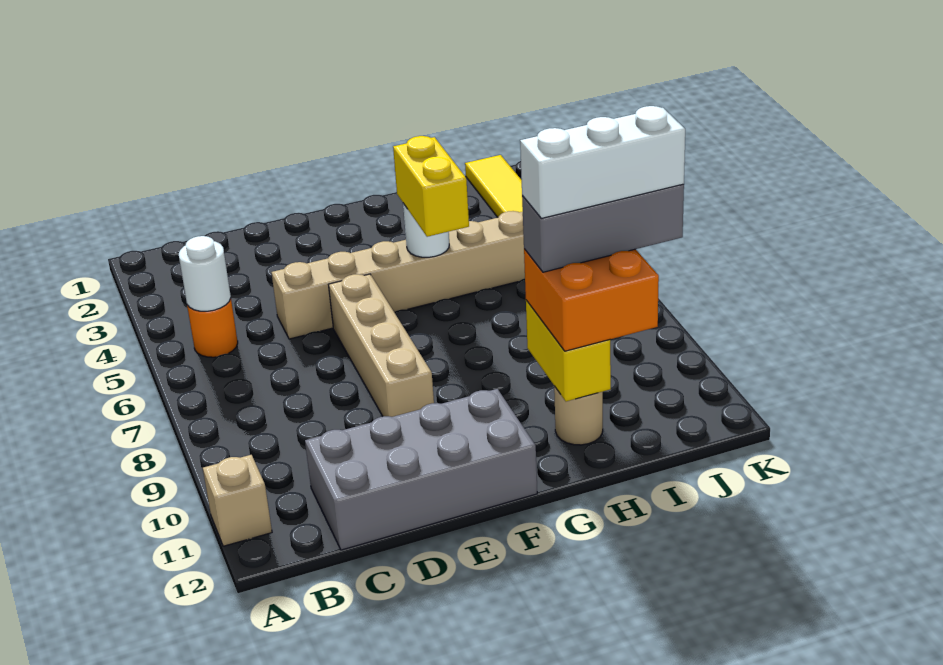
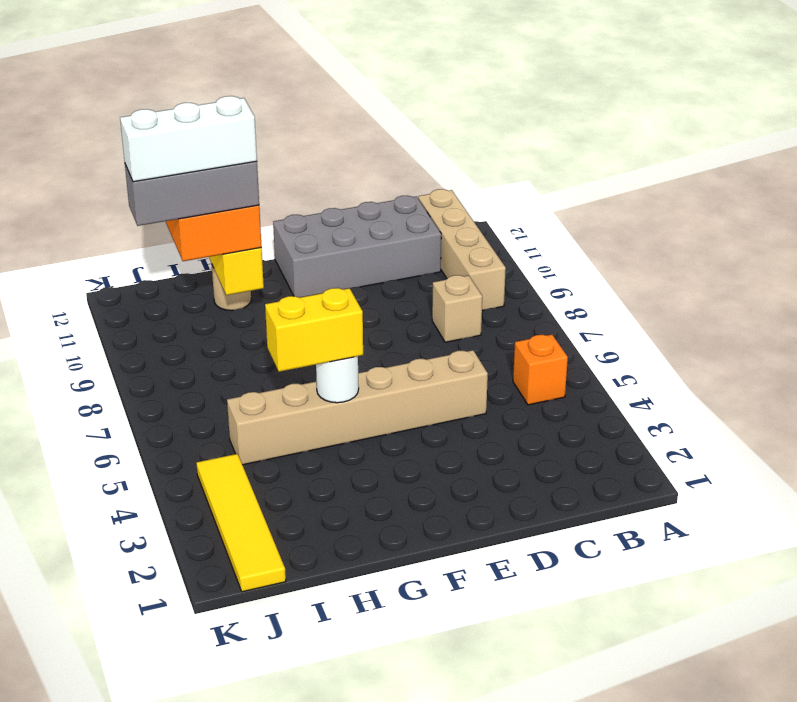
tan 1x1 brick [203,455,272,546] -> tan 1x1 brick moved to [432,275,482,342]
orange 1x1 round brick [187,299,238,357] -> orange 1x1 brick [513,335,568,405]
white 1x1 round brick [179,236,231,311] -> none
tan 1x4 brick [329,274,434,417] -> tan 1x4 brick moved to [418,189,506,311]
yellow 1x2 brick [393,136,469,237] -> yellow 1x2 brick turned to [265,288,363,372]

